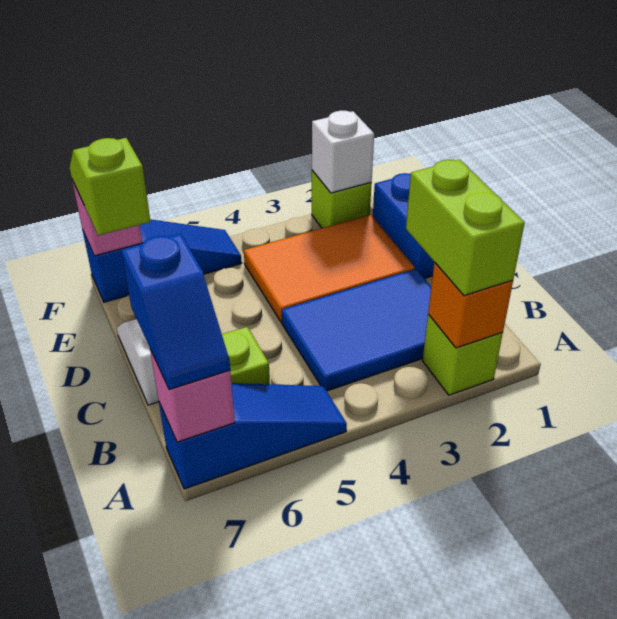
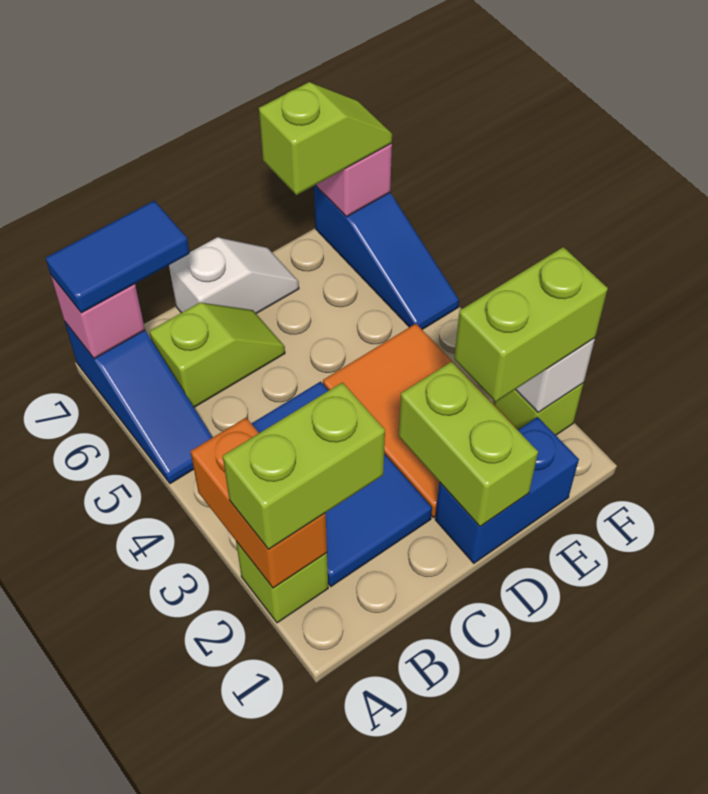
orange 1x1 brick [428,263,513,348] -> orange 1x2 brick [190,418,327,588]
blue 1x2 slope [121,234,230,390] -> blue 1x2 tile [46,201,190,313]
none -> lime 1x2 brick [399,362,538,527]
none -> lime 1x2 brick [454,247,608,402]

